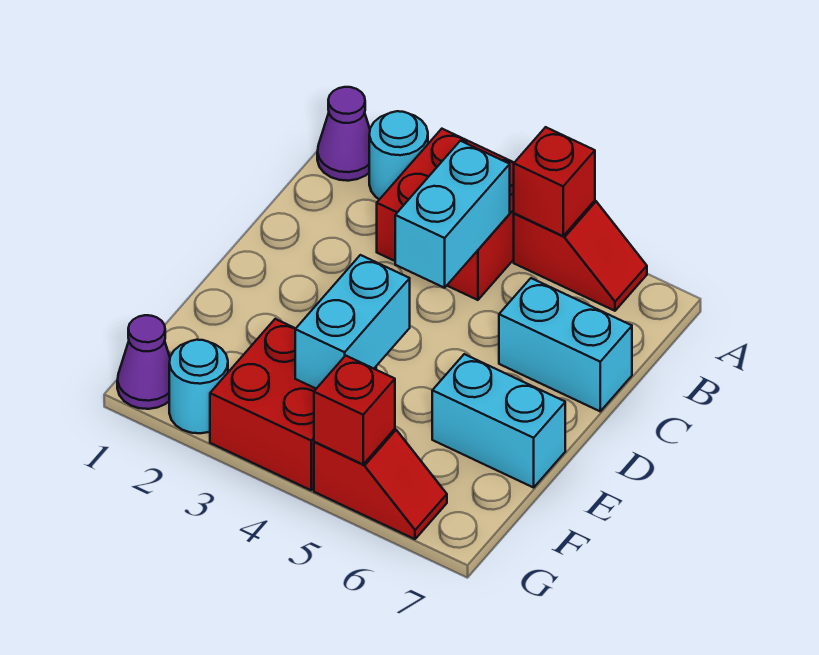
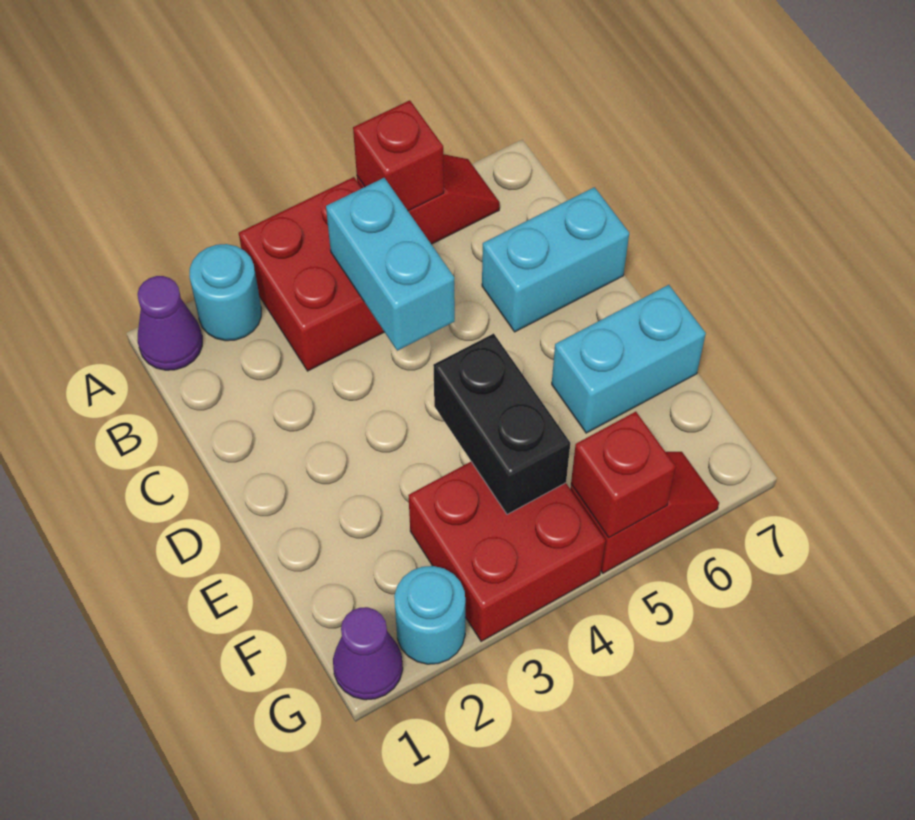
cyan 1x2 brick [295,255,410,389] -> black 1x2 brick [433,333,570,514]

